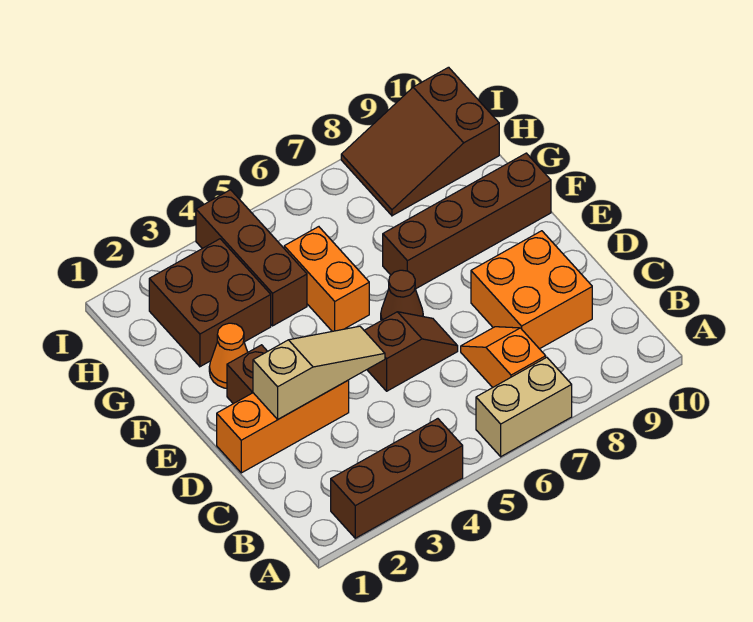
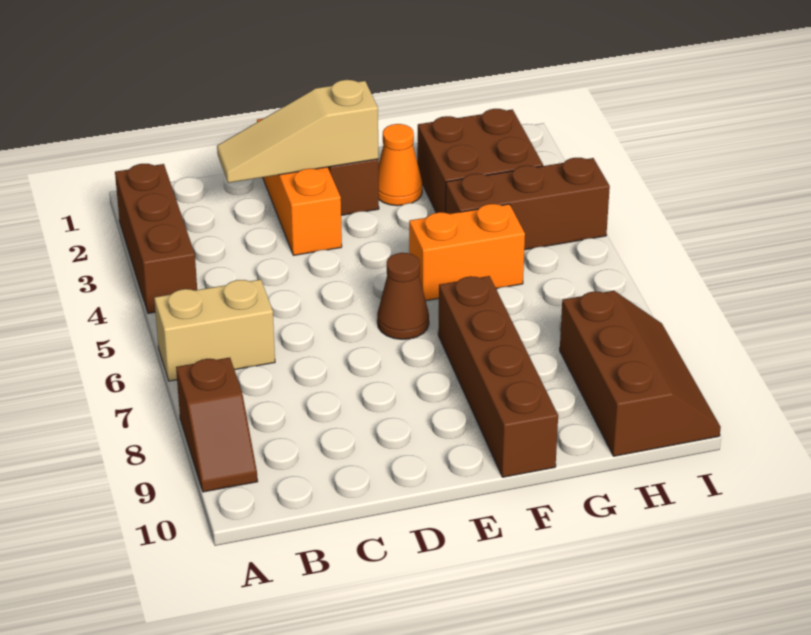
tan 1x2 brick [476,357,572,457] -> tan 1x2 brick turned to [154,279,275,381]
orange 1x2 slope [461,327,546,387] -> none
orange 2x2 brick [471,231,592,349] -> none
tan 1x3 slope [253,326,385,419] -> tan 1x3 slope turned to [217,80,378,183]
brown 1x2 slope [364,312,458,391] -> brown 1x2 slope moved to [176,358,258,492]
brown 2x3 slope [341,67,499,216] -> brown 2x3 slope turned to [560,291,721,456]

